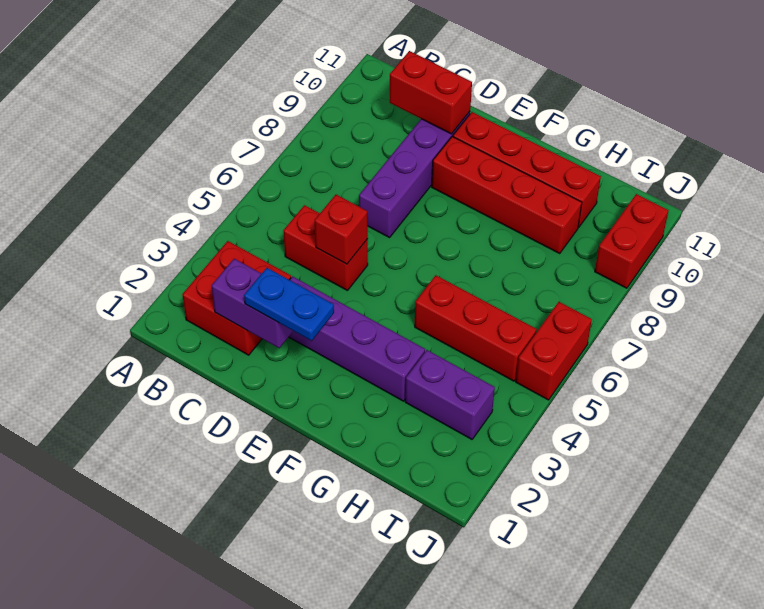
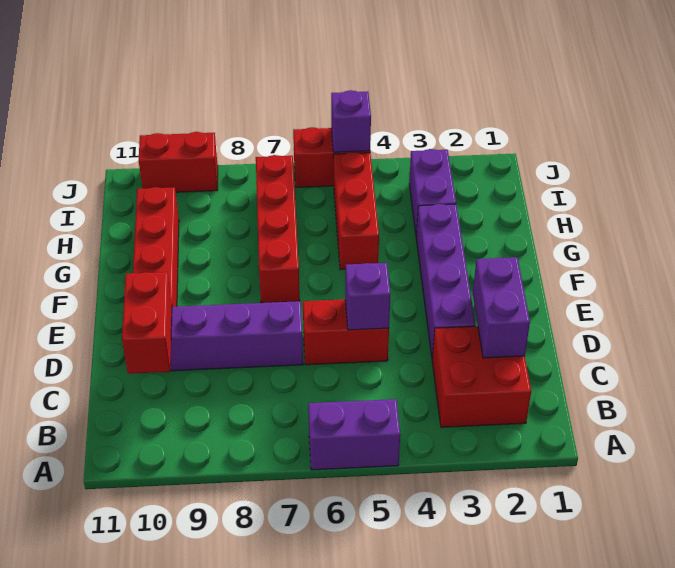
none -> purple 1x2 brick [308,399,400,470]
red 1x2 brick [283,205,368,291] -> red 1x2 brick turned to [303,299,389,365]
blue 1x2 plate [244,268,334,341] -> none
red 1x1 brick [315,195,368,264] -> purple 1x1 brick [345,263,390,330]
red 1x4 brick [432,137,582,253] -> red 1x4 brick moved to [256,155,300,303]
none -> purple 1x1 brick [331,90,371,152]

